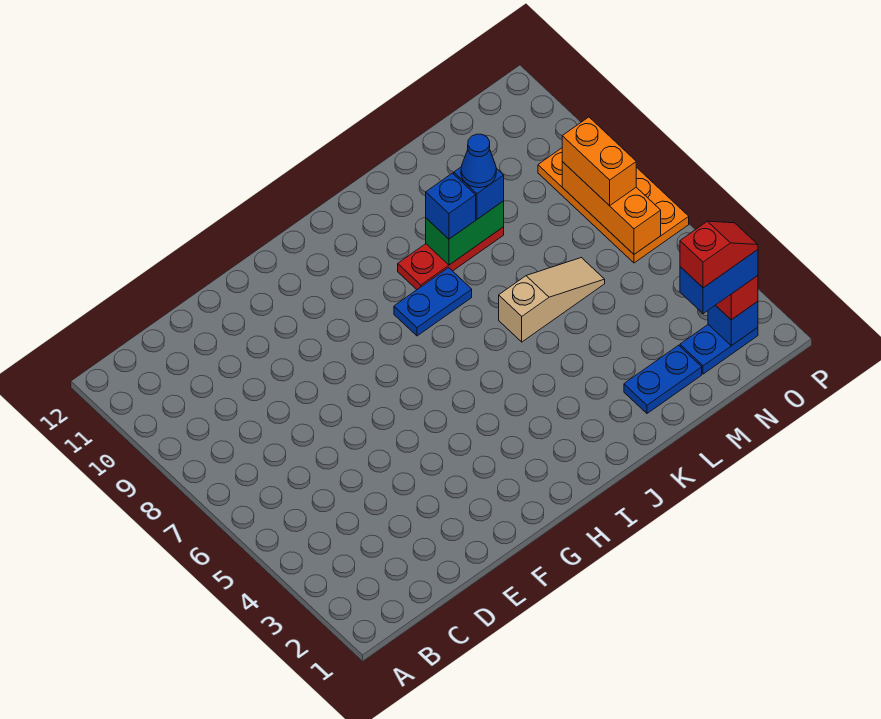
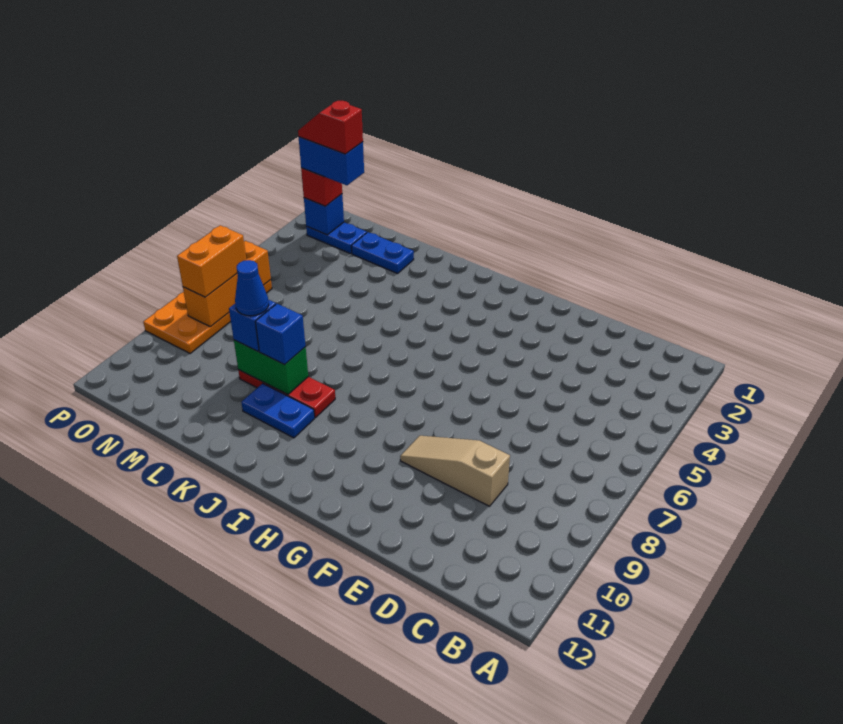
blue 1x2 plate [394,268,472,336] -> blue 1x2 plate moved to [241,384,315,438]
tan 1x3 slope [499,258,605,342] -> tan 1x3 slope moved to [400,436,510,506]

